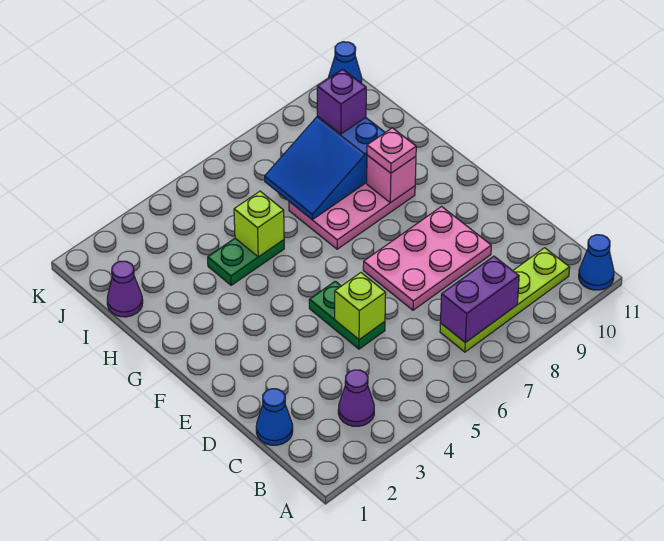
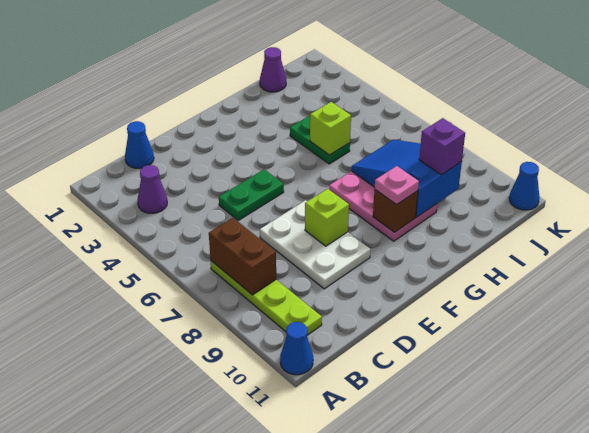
purple 1x2 brick [440,256,519,343] -> brown 1x2 brick [209,218,276,295]
lime 1x1 brick [335,273,386,340] -> lime 1x1 brick moved to [305,189,349,246]
pink 2x3 plate [363,207,491,310] -> white 2x3 plate [260,200,371,289]
pink 1x1 brick [367,155,416,203] -> brown 1x1 brick [373,189,418,232]

